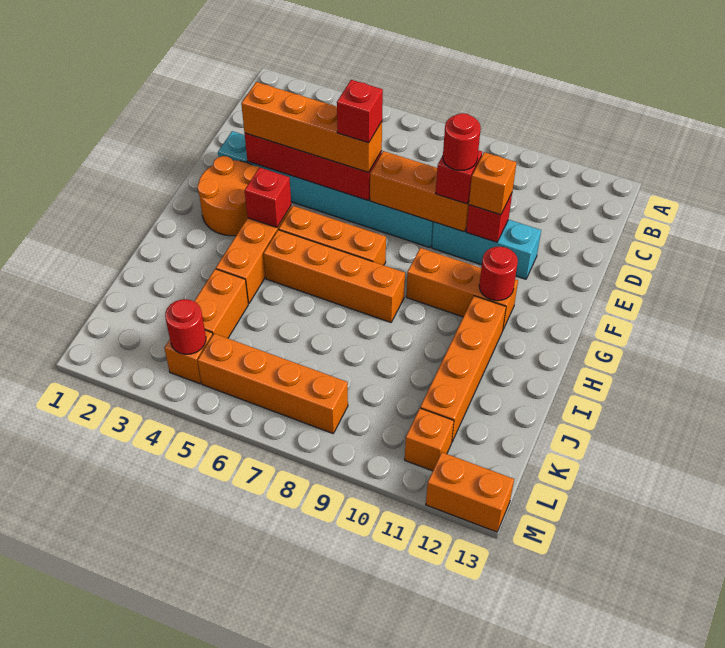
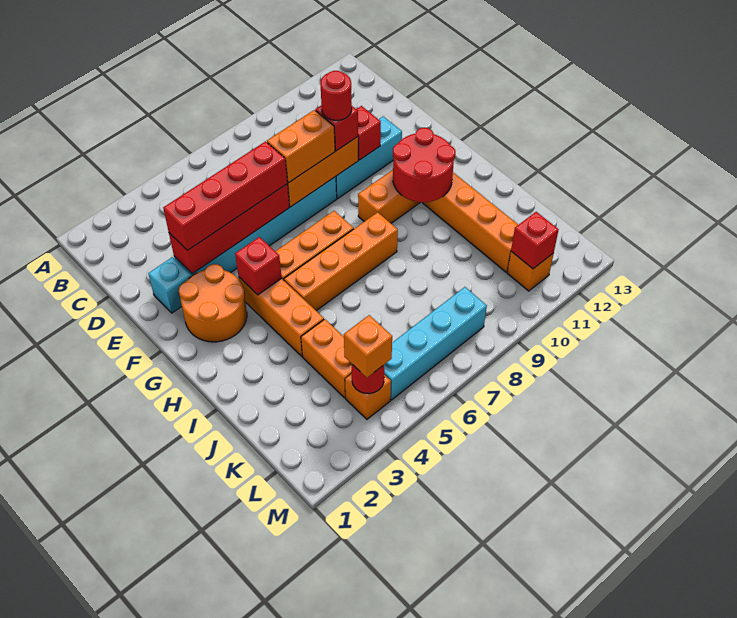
orange 1x4 brick [241,82,382,172] -> red 1x4 brick [163,141,287,250]
red 1x1 brick [337,80,383,143] -> red 1x1 brick moved to [511,212,559,269]
orange 1x1 brick [469,152,517,215] -> orange 1x1 brick moved to [344,315,392,378]
red 1x1 round brick [479,247,518,301] -> red 2x2 round brick [393,128,455,202]
orange 1x4 brick [197,334,348,433] -> cyan 1x4 brick [384,287,487,400]
orange 1x2 brick [426,452,514,532] -> orange 1x2 brick moved to [267,110,335,183]

